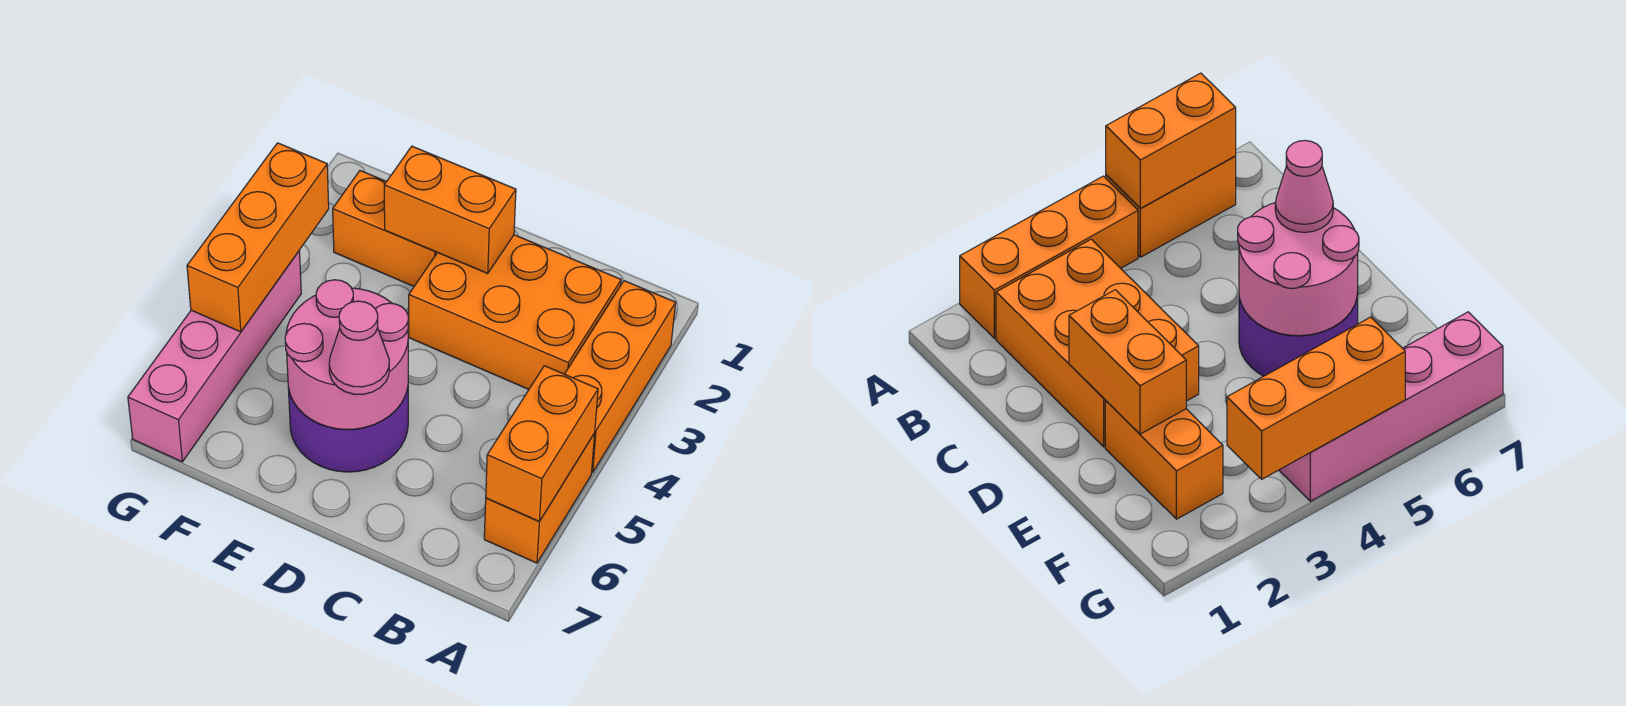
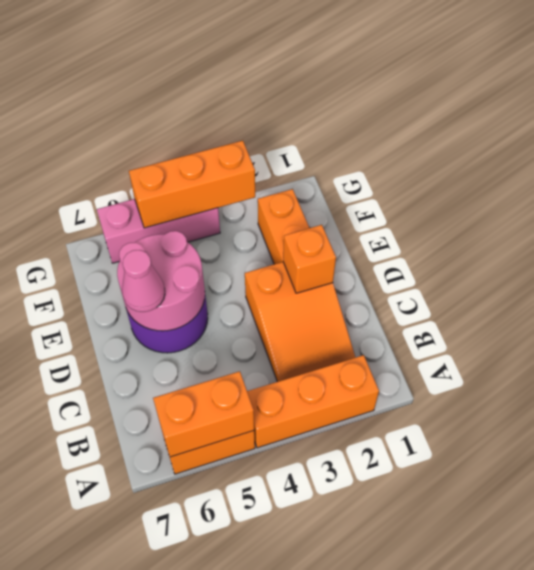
orange 2x3 brick [409,235,621,389] -> orange 2x3 slope [245,262,356,382]
orange 1x2 brick [384,146,516,274] -> orange 1x1 brick [283,225,336,293]
pink 1x4 brick [128,251,301,462] -> pink 1x3 brick [97,199,220,263]

